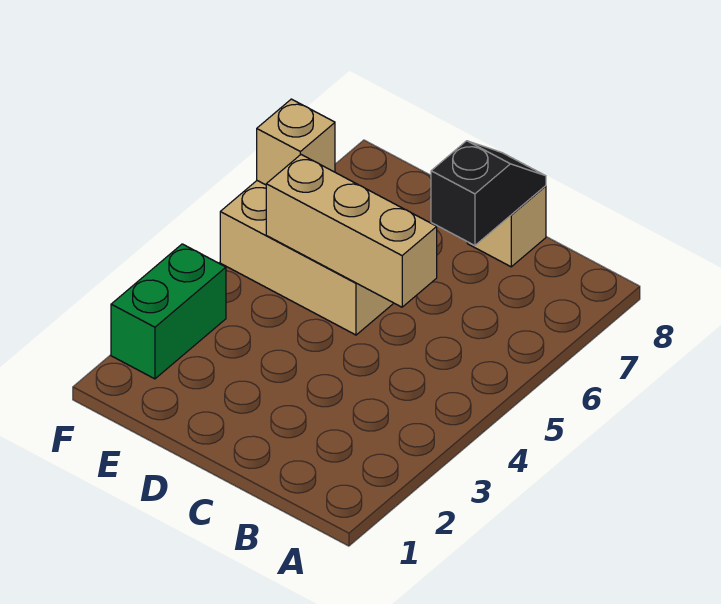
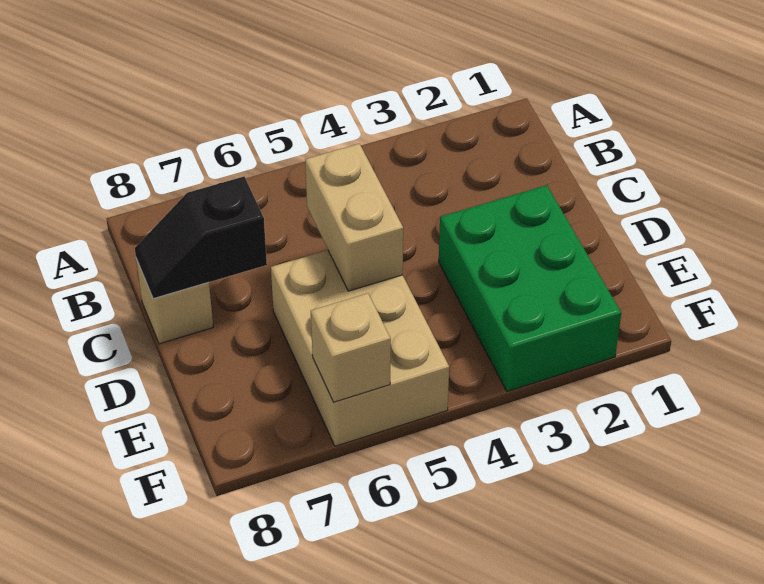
tan 1x3 brick [266,155,437,307] -> tan 1x2 brick [305,144,403,291]
green 1x2 brick [111,244,226,379] -> green 2x3 brick [439,185,621,391]

